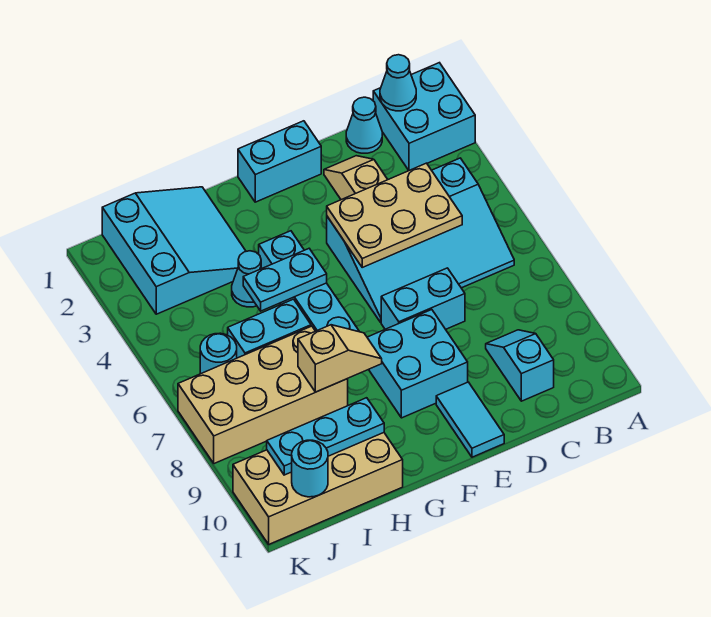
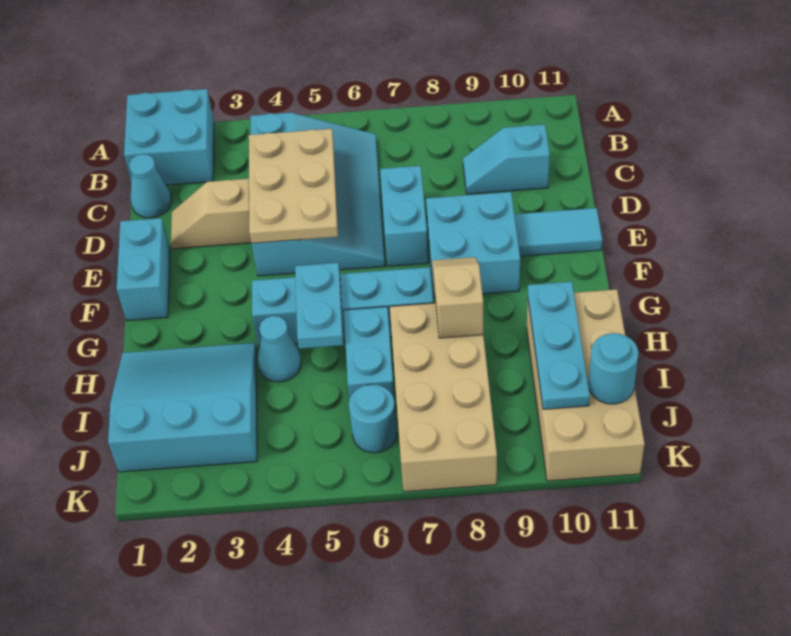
cyan 1x1 cone [380,55,416,111] -> none

